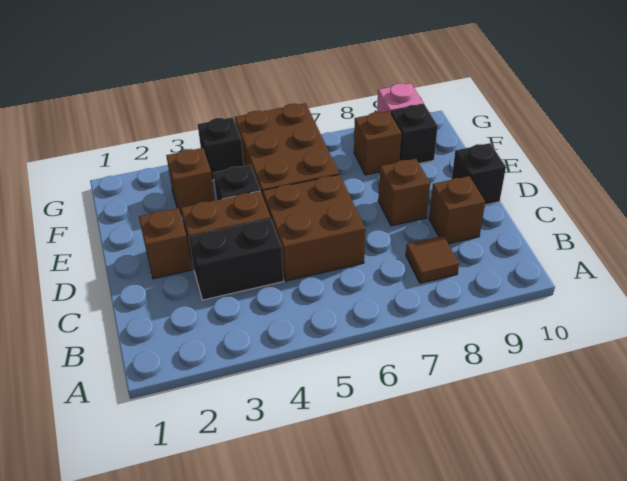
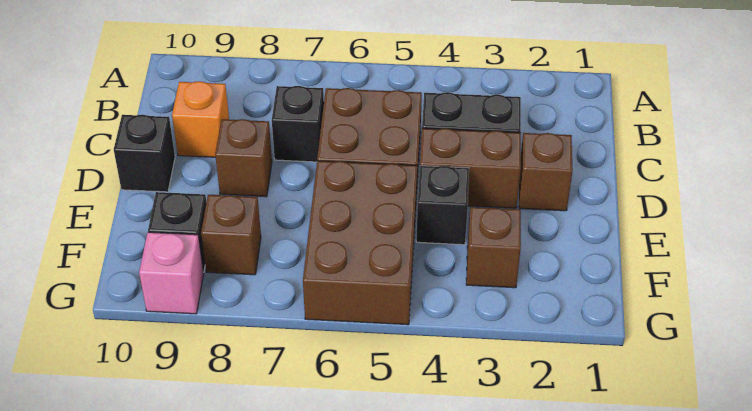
brown 1x1 tile [406,236,459,283] -> none
brown 1x1 brick [429,176,485,244] -> orange 1x1 brick [172,81,229,157]
black 1x1 brick [198,117,244,180] -> black 1x1 brick moved to [272,86,324,162]

